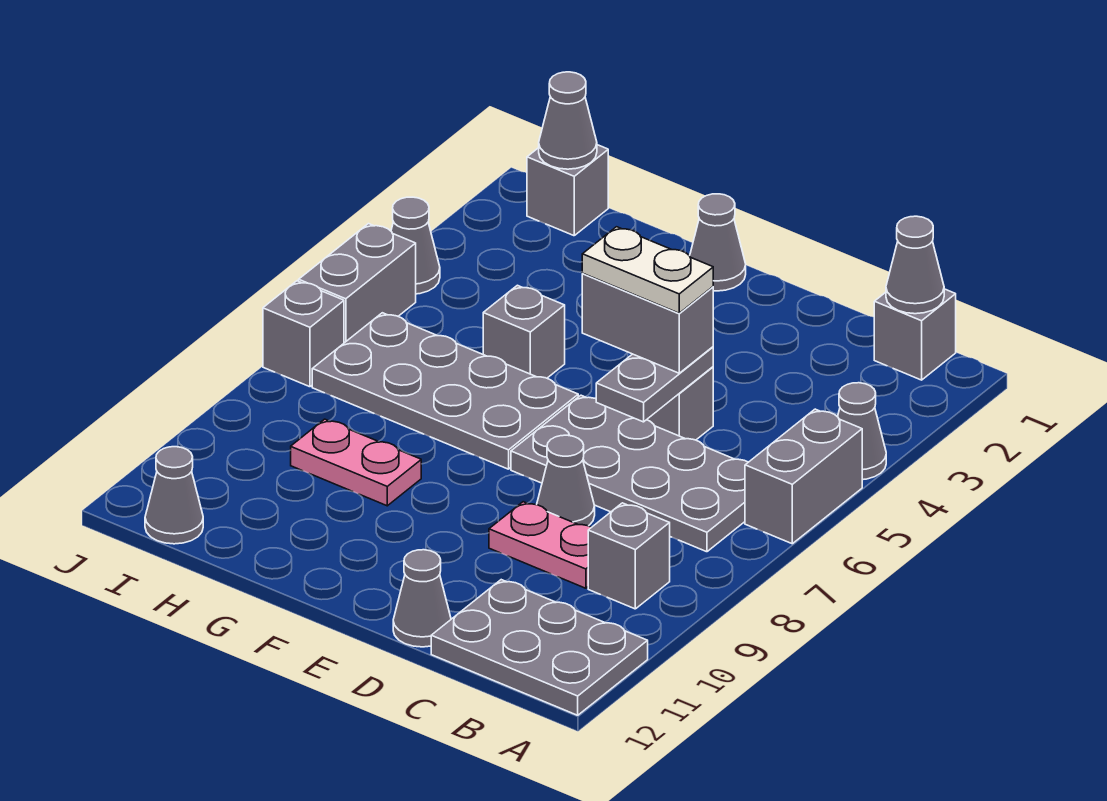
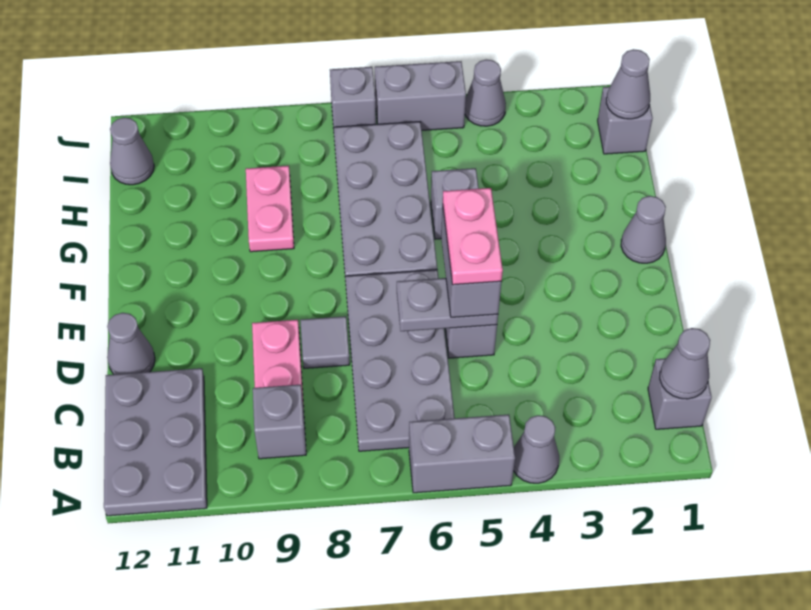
white 1x2 plate [582,227,713,313] -> pink 1x2 plate [443,188,503,285]
grey 1x1 cone [537,435,595,526] -> grey 1x1 tile [300,316,350,368]

